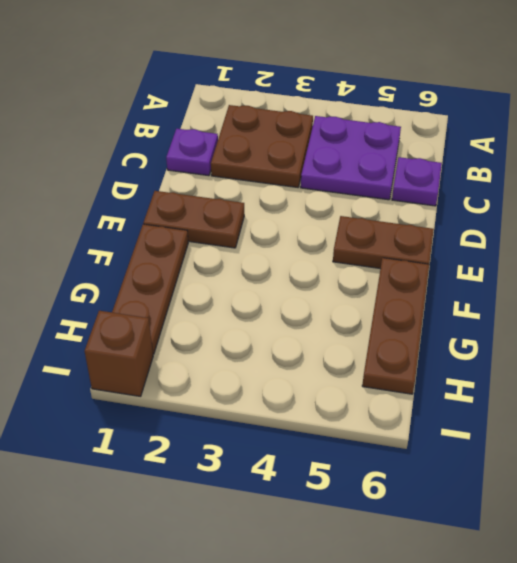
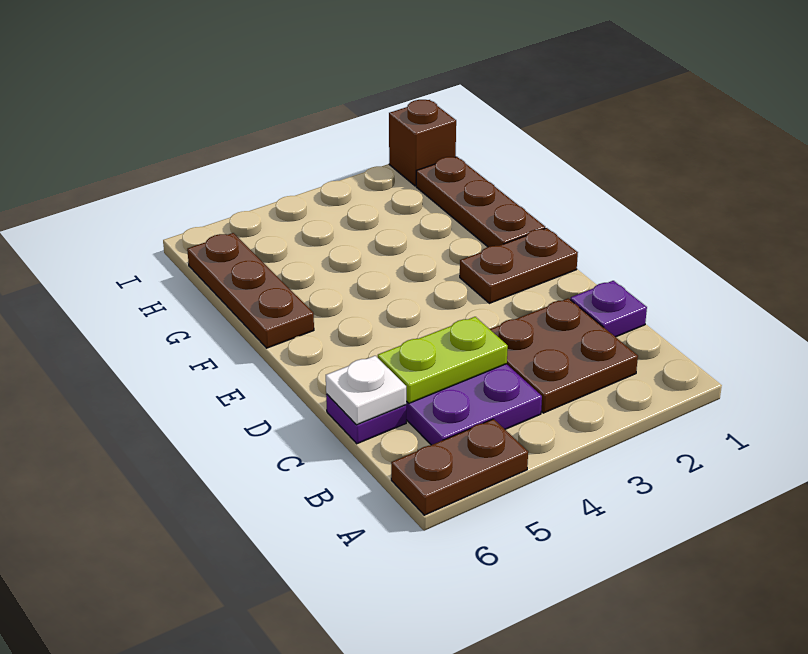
none -> lime 1x2 plate [378,317,508,403]
none -> white 1x1 plate [326,356,406,425]
brown 1x2 plate [333,216,434,269] -> brown 1x2 plate moved to [391,419,528,515]

